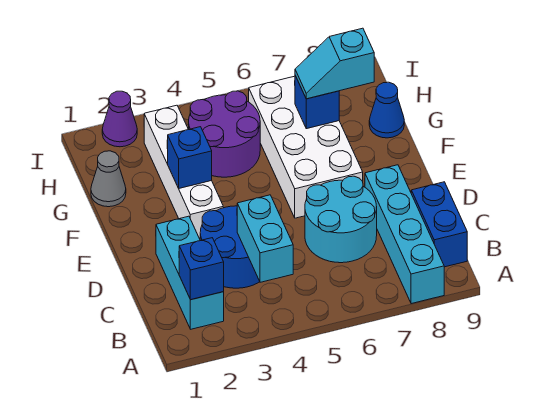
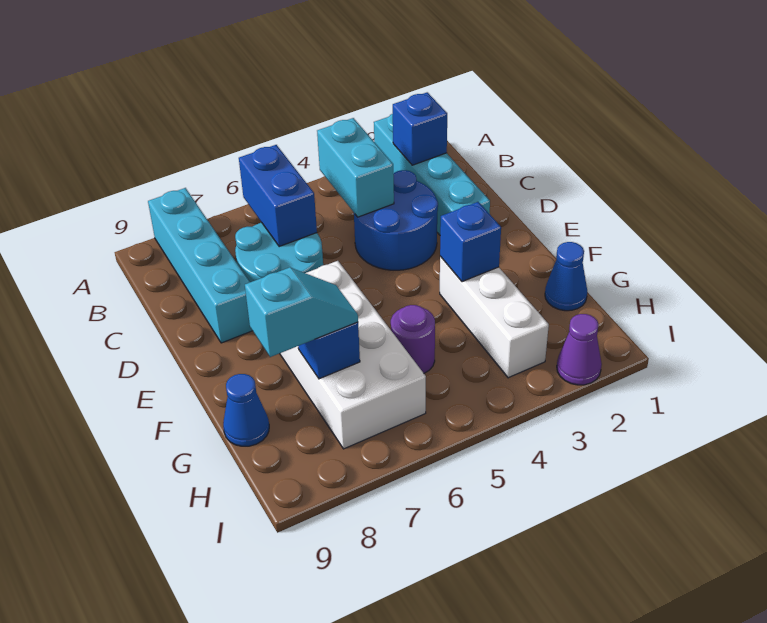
cyan 1x3 brick [156,216,224,329] -> cyan 1x4 brick [374,114,490,235]
blue 1x2 brick [411,182,467,267] -> blue 1x2 brick moved to [239,145,317,247]
white 1x4 brick [144,105,223,239] -> white 1x3 brick [440,256,549,378]
grey 1x1 cone [91,151,126,207] -> blue 1x1 cone [545,242,587,311]
purple 2x2 round brick [189,91,260,177] -> purple 1x1 round brick [391,305,435,373]

